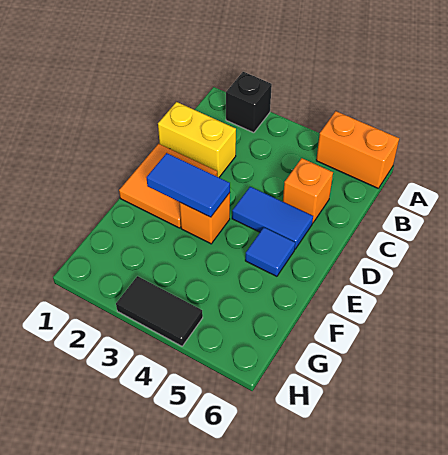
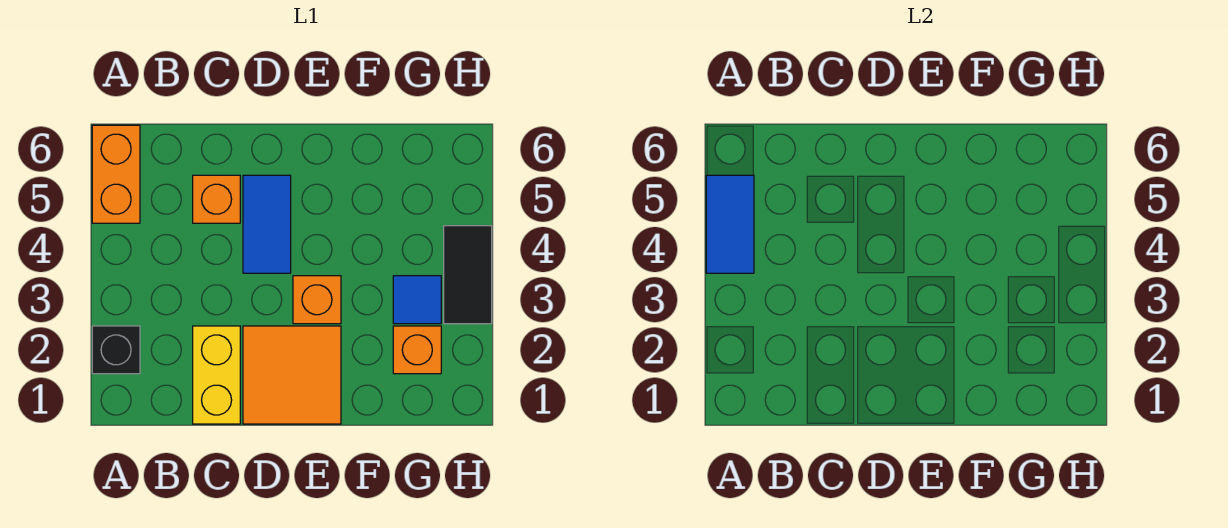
blue 1x2 tile [146,153,230,217] -> blue 1x2 tile moved to [706,175,754,273]
blue 1x1 tile [245,228,295,276] -> blue 1x1 tile moved to [393,276,441,324]
none -> orange 1x1 brick [393,326,441,374]

